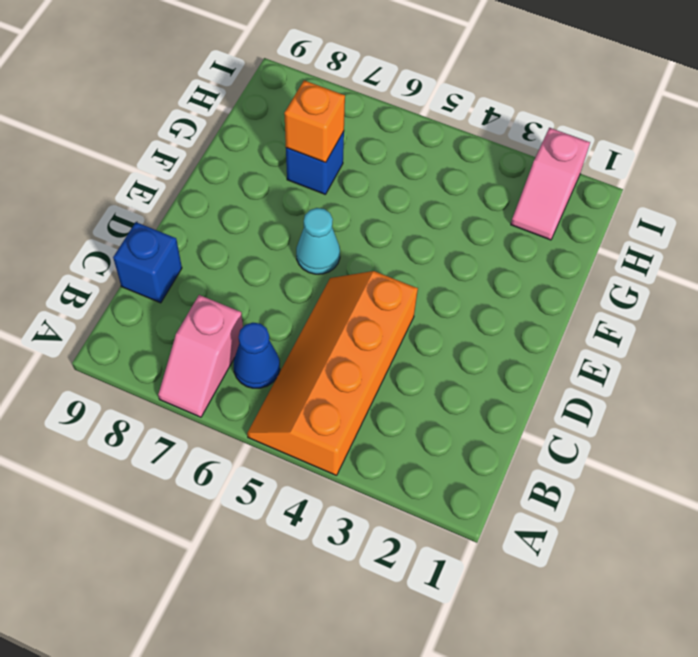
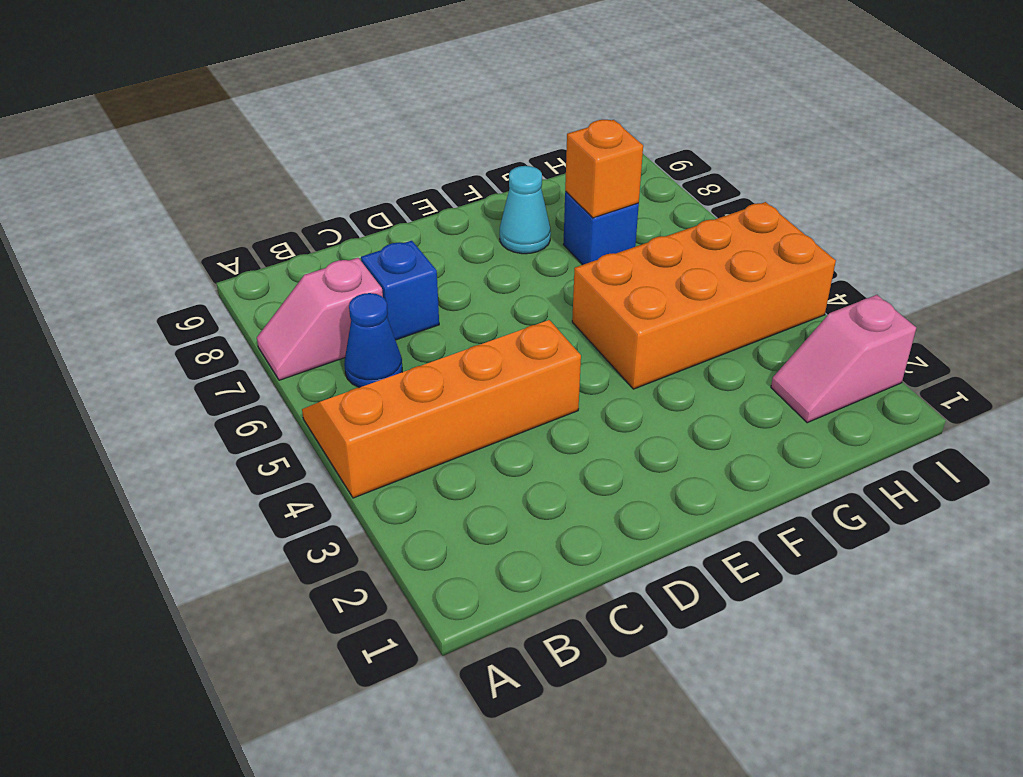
blue 1x1 brick [113,222,182,303] -> blue 1x1 brick moved to [361,241,439,340]
cyan 1x1 cone [296,208,340,274] -> cyan 1x1 cone moved to [500,166,551,254]
none -> orange 2x4 brick [572,202,836,389]

